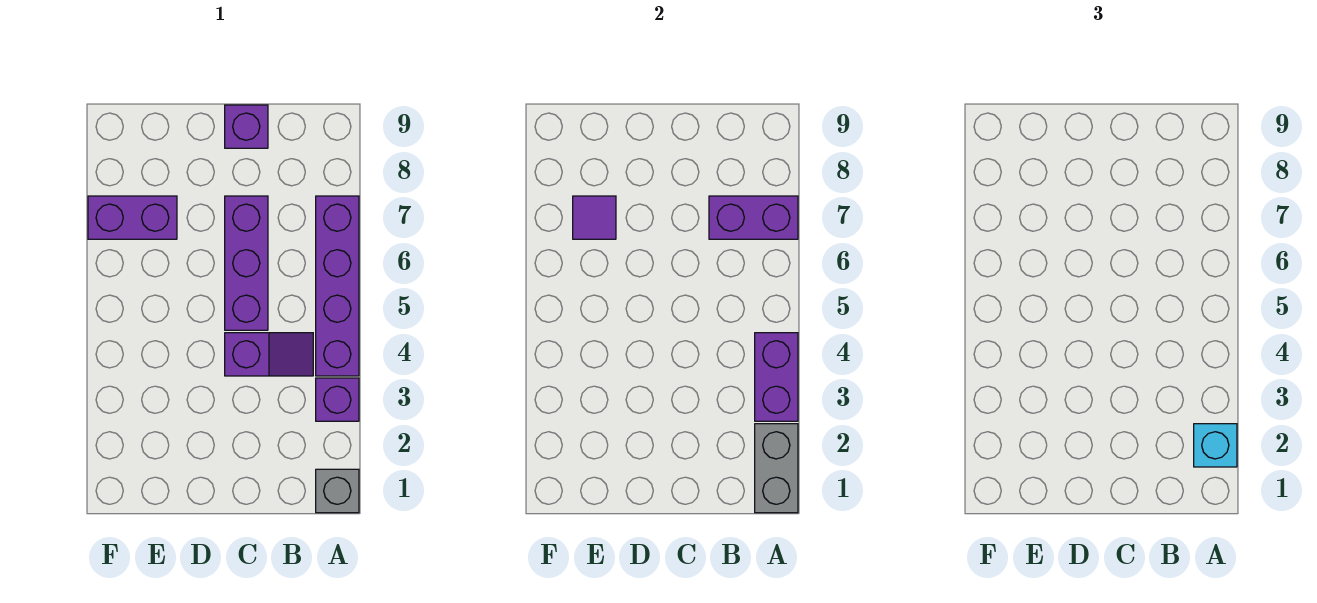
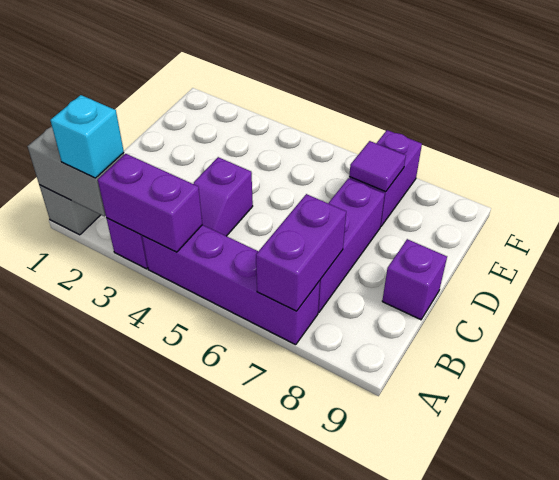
purple 1x3 brick [225,196,268,330] -> purple 1x3 brick turned to [318,178,385,312]

